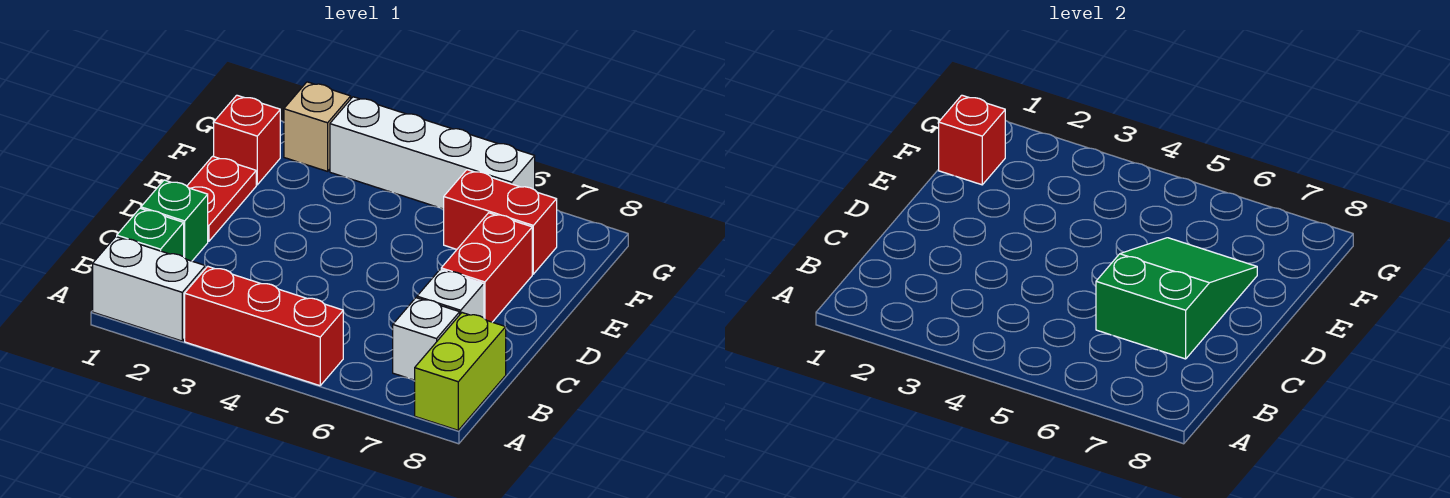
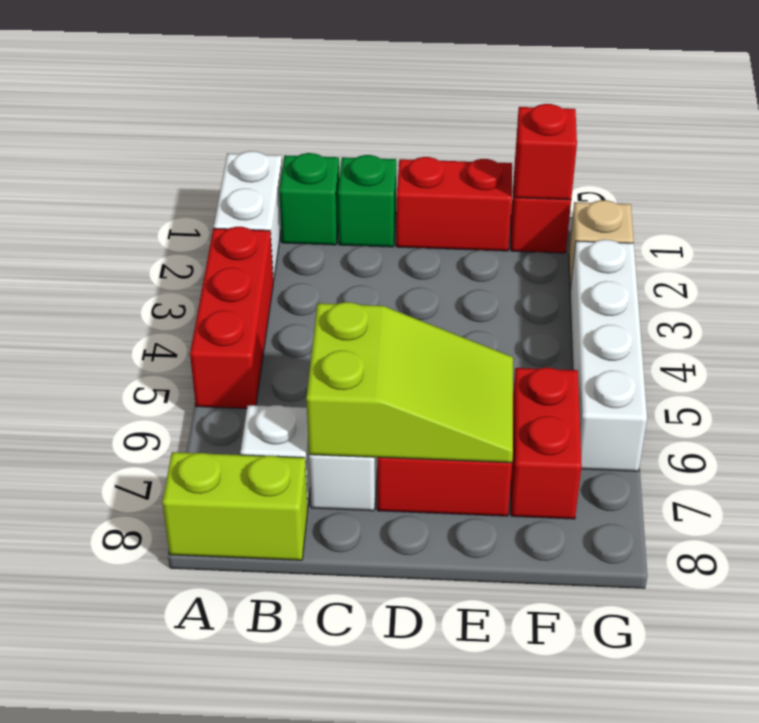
green 2x3 slope [1096,238,1257,359] -> lime 2x3 slope [306,302,513,463]
red 1x2 plate [187,156,256,241] -> red 1x2 brick [396,157,512,251]

